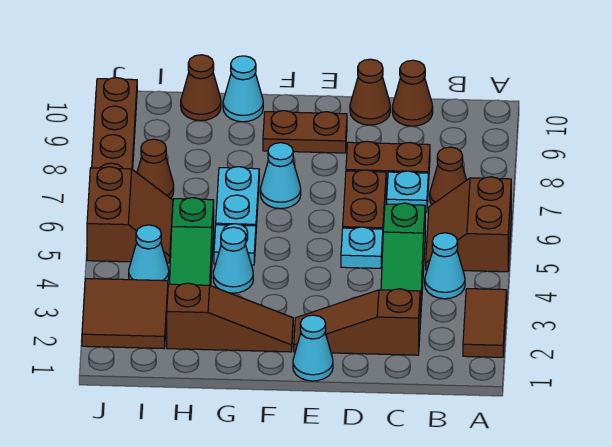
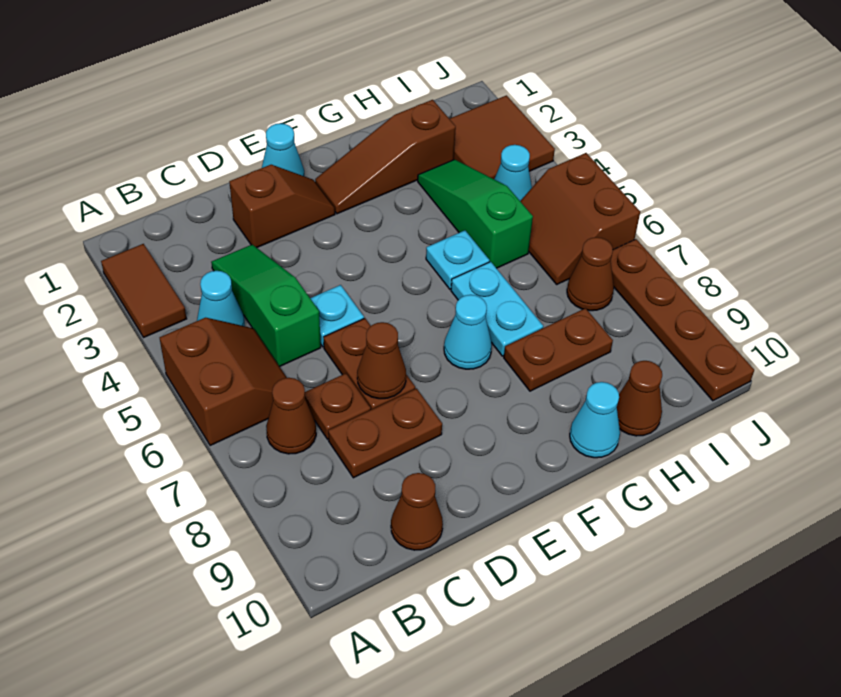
brown 1x3 slope [294,289,420,355] -> brown 1x2 slope [229,165,335,248]
cyan 1x1 plate [387,171,428,212] -> brown 1x1 plate [305,373,371,439]
brown 1x1 cone [350,59,390,125] -> brown 1x1 cone moved to [357,322,406,399]
brown 1x2 plate [263,111,347,153] -> brown 1x2 plate moved to [504,308,613,391]
cyan 1x1 cone [213,227,253,293] -> none

